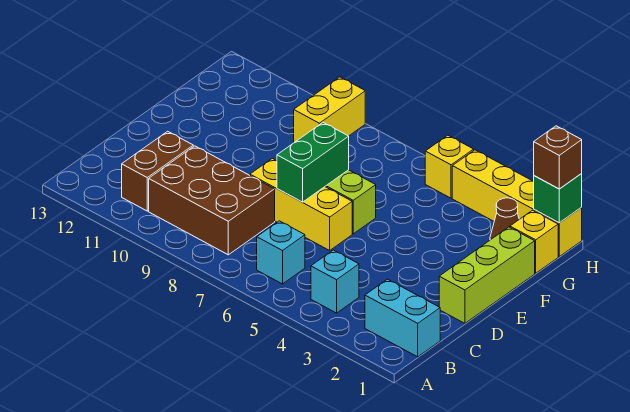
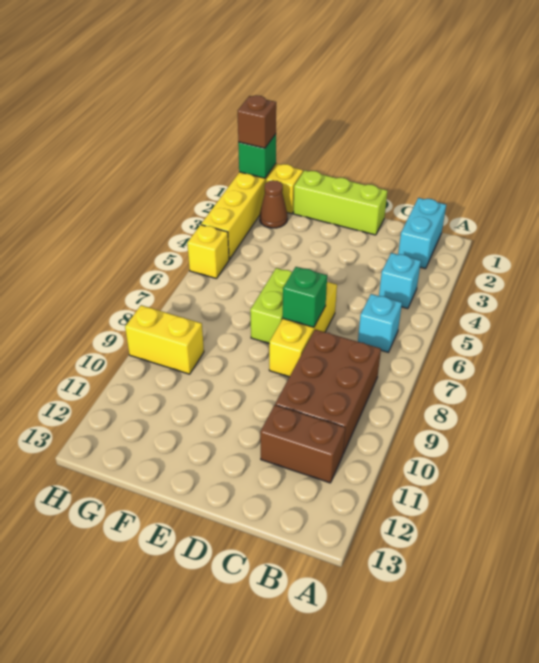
green 1x2 brick [277,123,349,202] -> green 1x1 brick [283,267,327,327]

